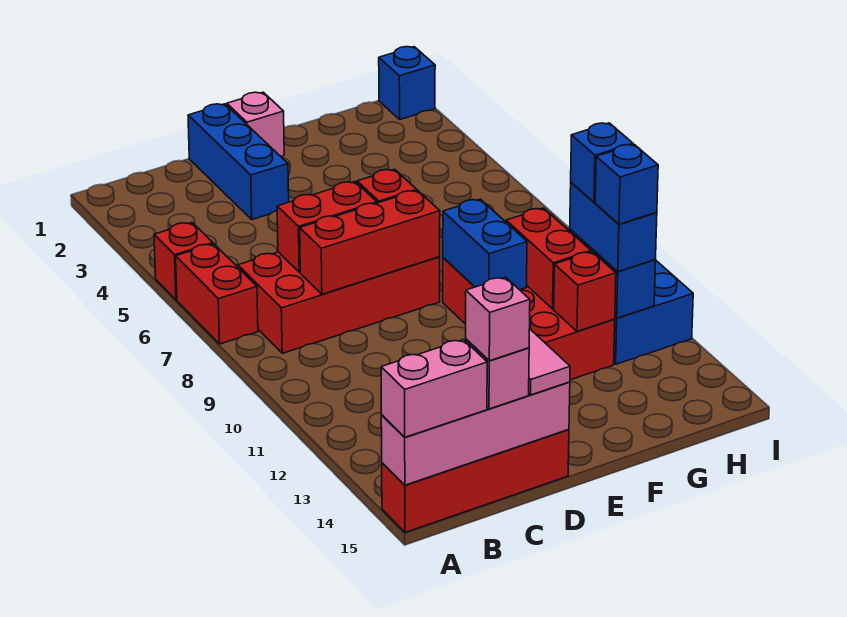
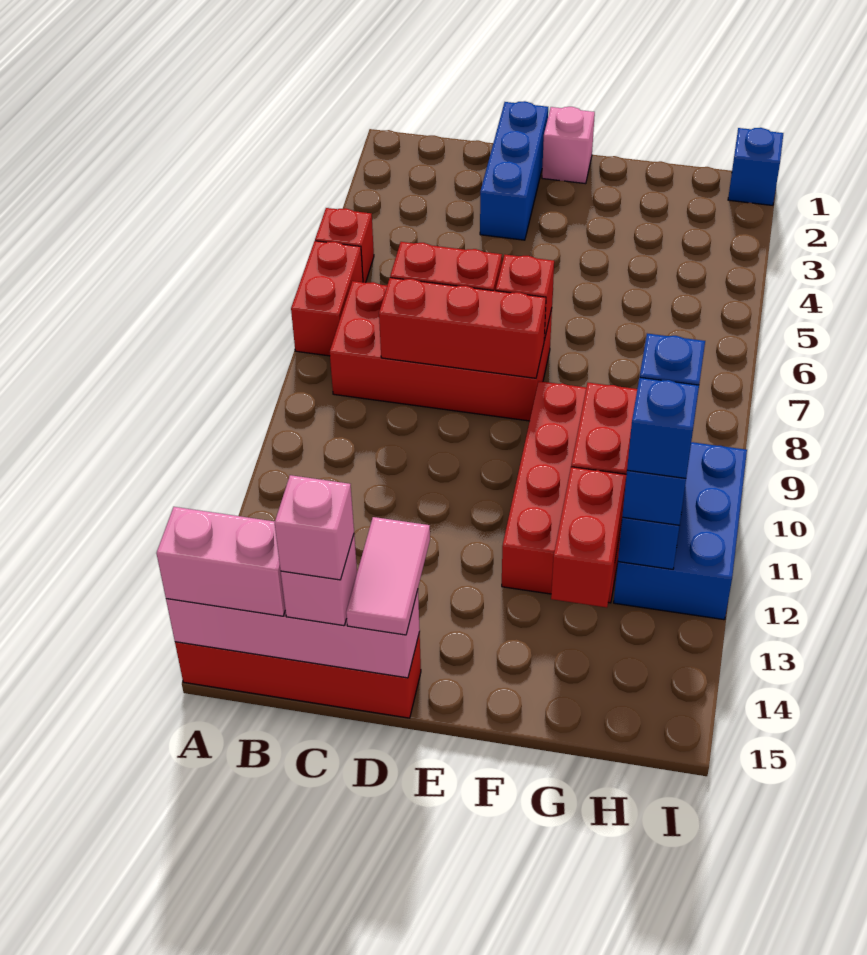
blue 1x2 brick [443,199,527,290] -> none
red 1x1 brick [554,252,616,331] -> red 1x2 brick [551,467,627,607]

